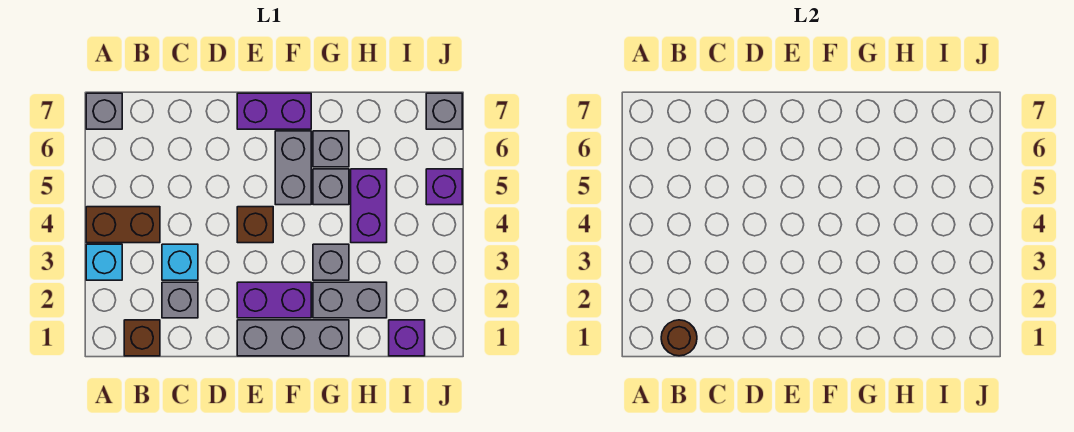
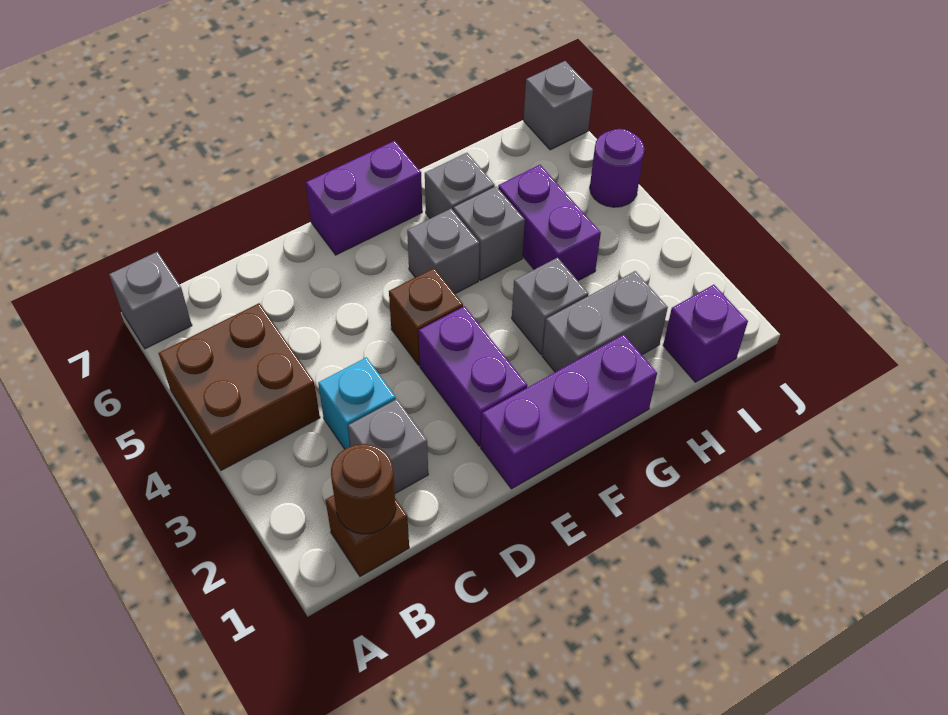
cyan 1x1 brick [86,244,122,280] -> none
brown 1x2 brick [86,207,160,243] -> brown 2x2 brick [159,303,320,470]
grey 1x3 brick [237,320,349,356] -> purple 1x3 brick [481,334,657,489]
purple 1x2 brick [237,282,311,318] -> purple 1x2 brick turned to [419,306,527,446]
grey 1x2 brick [275,131,311,205] -> grey 1x1 brick [407,209,479,294]
purple 1x1 brick [426,169,462,205] -> purple 1x1 round brick [590,129,645,207]

